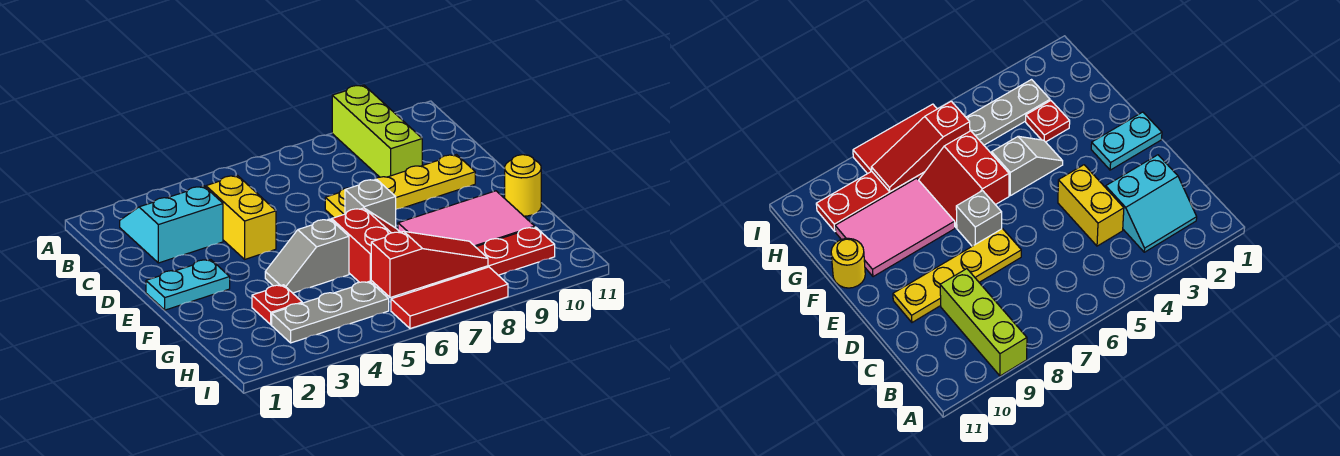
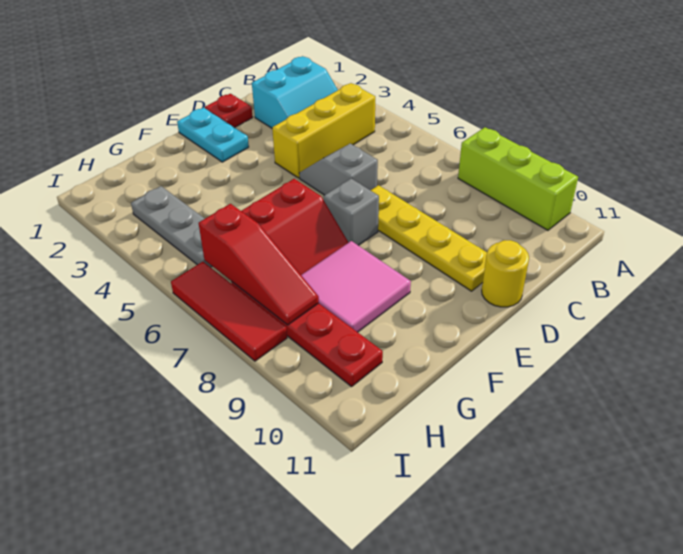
lime 1x3 brick [332,85,422,177] -> lime 1x3 brick turned to [458,127,578,230]
cyan 2x2 slope [120,186,223,263] -> cyan 2x2 slope turned to [252,56,338,128]
yellow 1x2 brick [206,176,276,259] -> yellow 1x3 brick [272,83,375,178]
grey 1x2 slope [265,219,349,293] -> grey 1x2 slope moved to [300,144,378,195]
pink 2x3 tile [398,191,535,247] -> pink 2x2 tile [301,241,411,332]
yellow 1x1 round brick [505,155,541,216] -> yellow 1x1 round brick moved to [482,240,529,307]
red 1x1 plate [252,285,302,325] -> red 1x1 plate moved to [205,94,253,127]

